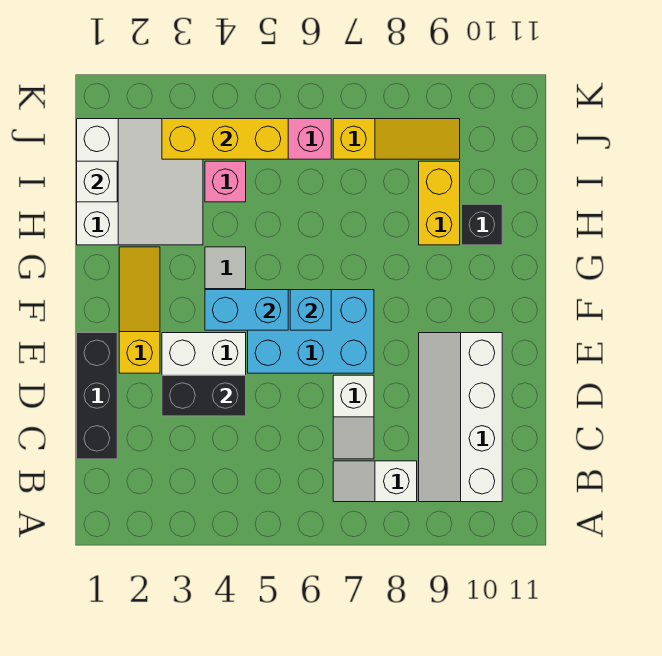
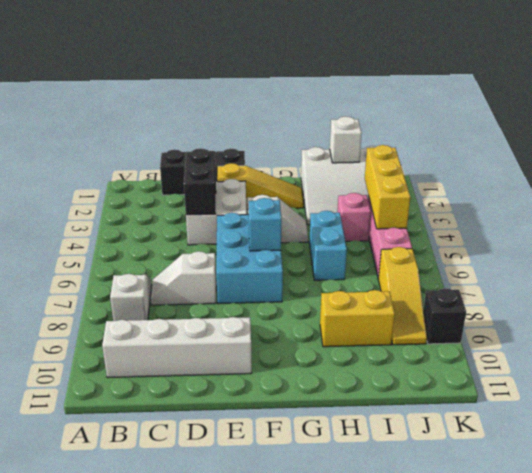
cyan 1x2 brick [205,290,288,330] -> cyan 1x2 brick moved to [309,211,347,280]
black 1x1 brick [462,204,502,245] -> black 1x1 brick moved to [423,288,466,344]

